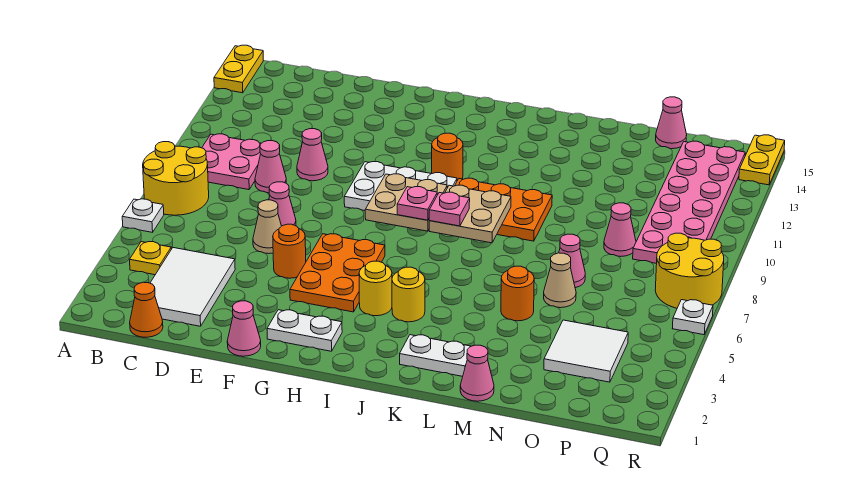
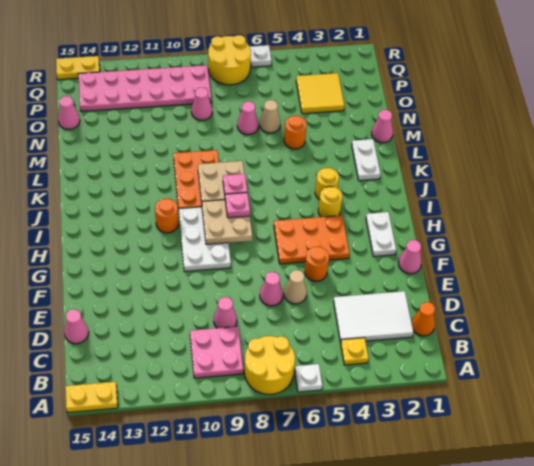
pink 1x1 cone [297,129,328,181] -> pink 1x1 cone moved to [64,309,89,344]
white 2x2 tile [544,320,628,382] -> yellow 2x2 tile [296,73,344,114]

